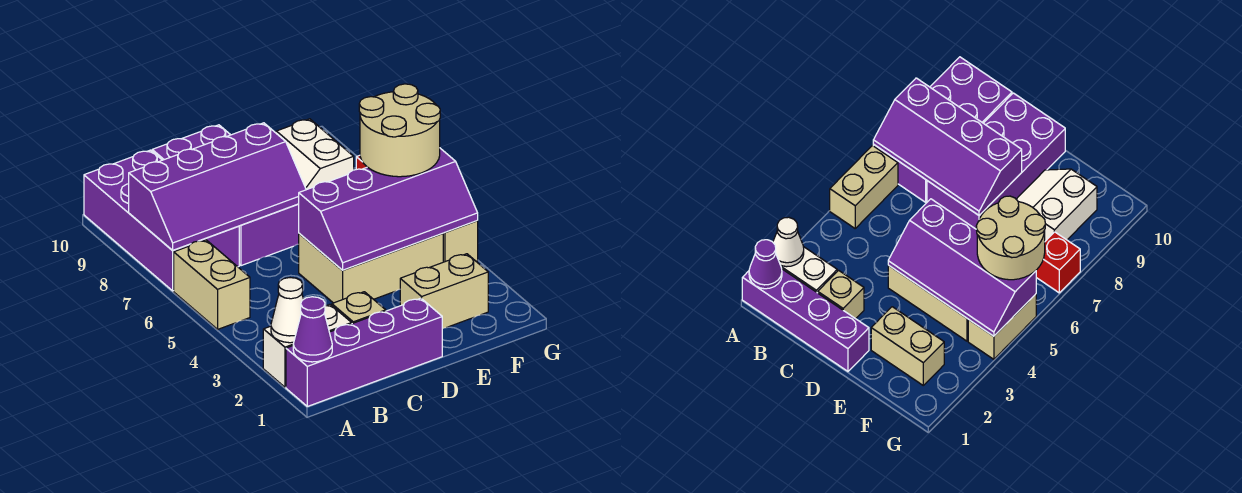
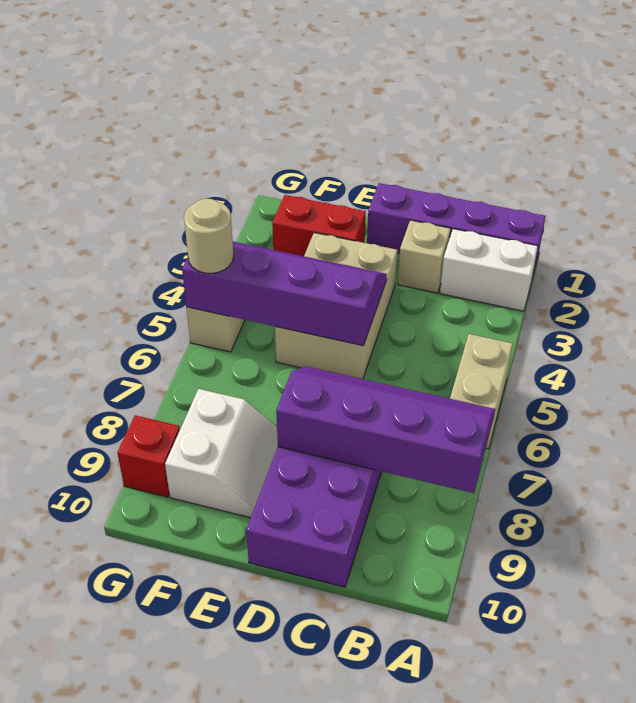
purple 1x1 cone [293,297,332,362] -> none
white 1x1 cone [271,278,303,343] -> none
purple 2x4 brick [84,150,239,291] -> none
tan 2x3 brick [299,233,443,303] -> tan 2x3 brick turned to [275,233,397,379]
tan 1x2 brick [400,254,488,329] -> red 1x2 brick [272,195,366,256]
tan 2x2 round brick [359,84,440,177] -> tan 1x1 round brick [184,199,234,274]
red 1x1 brick [1036,232,1080,293] -> red 1x1 brick moved to [117,415,180,497]

